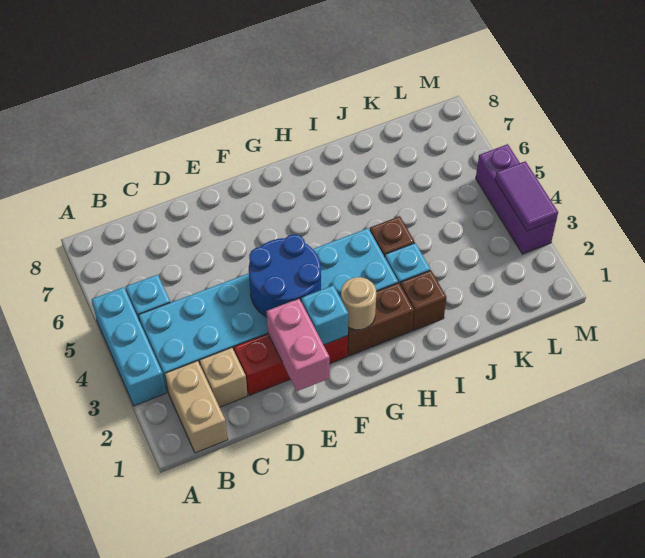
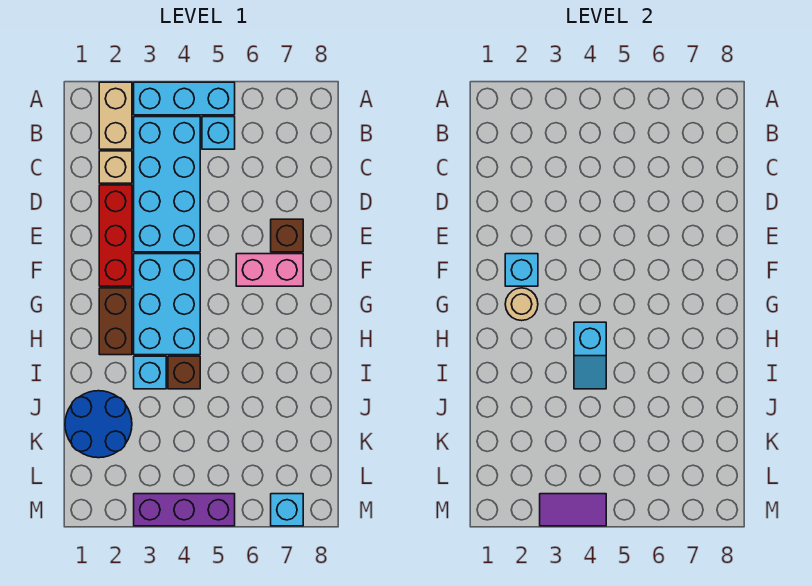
tan 1x2 brick [165,361,228,453] -> tan 1x2 brick turned to [99,82,132,149]
pink 1x2 brick [267,299,330,391] -> pink 1x2 brick moved to [236,254,303,286]
blue 2x2 round brick [249,234,321,317] -> blue 2x2 round brick moved to [65,391,132,458]
none -> cyan 1x2 slope [574,322,606,389]
brown 1x1 brick [400,270,446,330] -> brown 1x1 brick moved to [271,219,303,252]
none -> cyan 1x1 brick [271,494,303,526]

